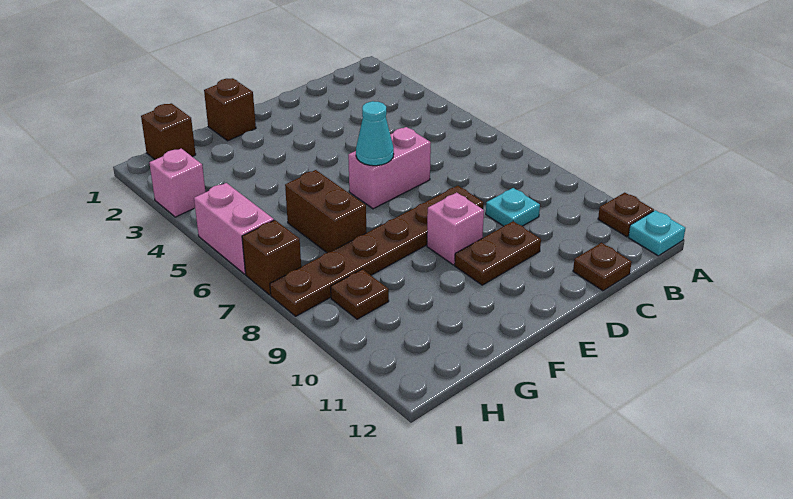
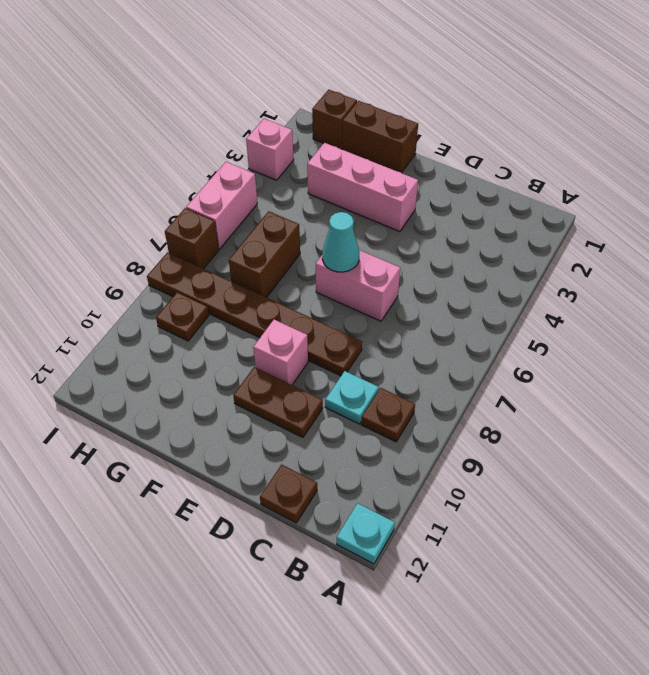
brown 1x1 plate [598,193,654,237] -> brown 1x1 plate moved to [361,388,415,442]
none -> pink 1x3 brick [307,143,418,232]
brown 1x1 brick [204,78,256,141] -> brown 1x2 brick [342,101,418,173]

